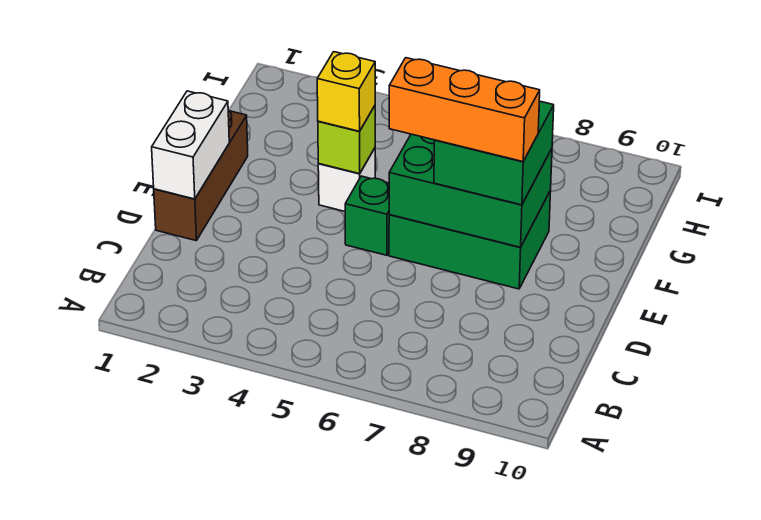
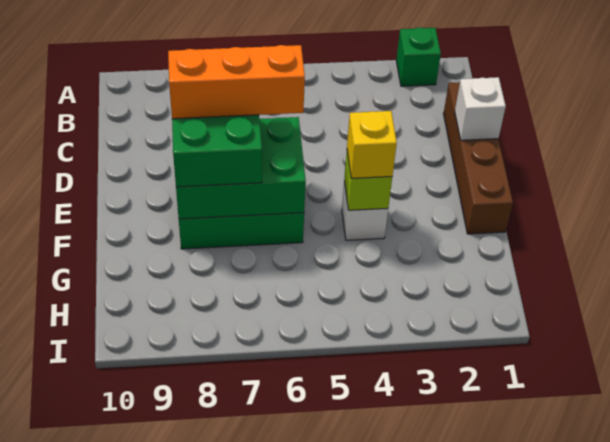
brown 1x3 brick [154,110,248,241] -> brown 1x4 brick [444,82,513,234]
white 1x2 brick [152,91,229,199] -> white 1x1 brick [455,77,506,140]
green 1x1 brick [345,176,389,255] -> green 1x1 brick moved to [396,27,441,86]

